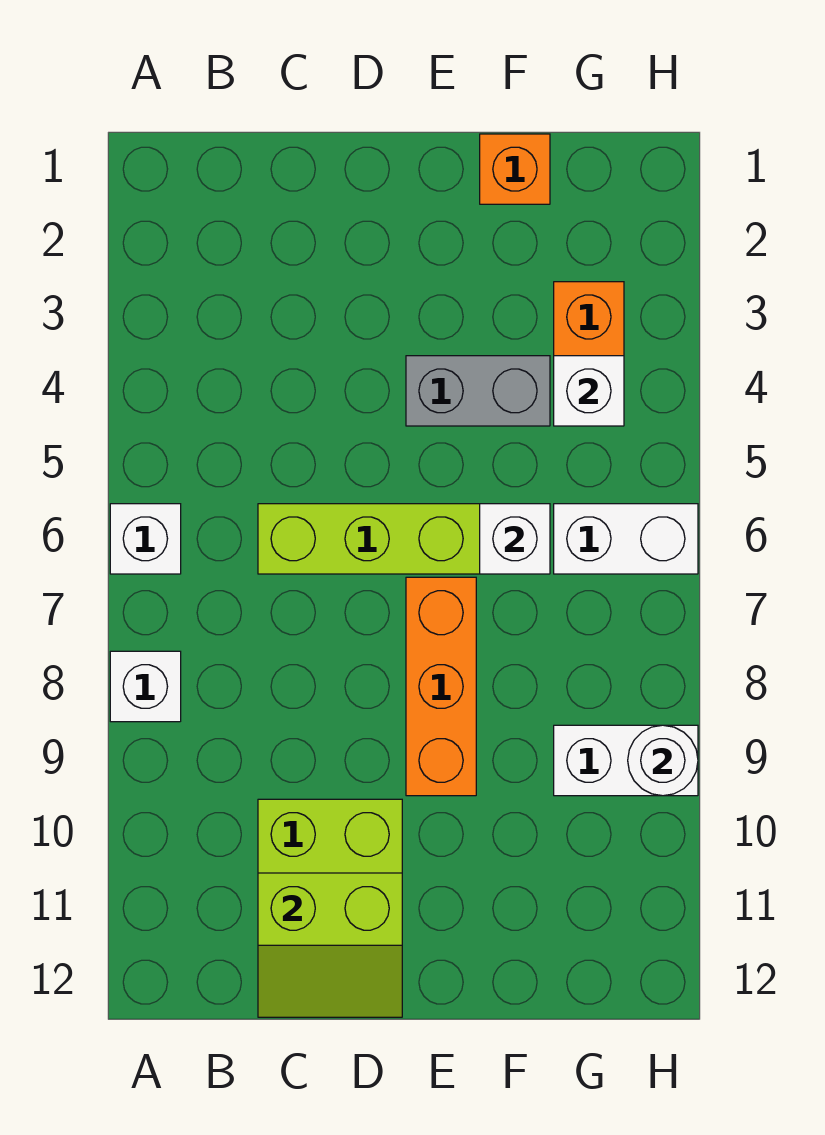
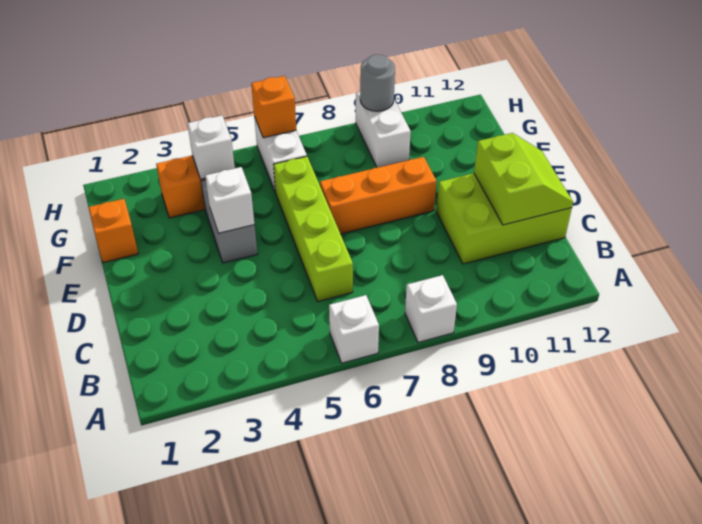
white 1x1 brick [480,504,550,574] -> white 1x1 brick moved to [205,167,255,233]
none -> orange 1x1 brick [251,76,296,138]
white 1x1 round brick [628,725,698,796] -> grey 1x1 round brick [360,55,395,111]

